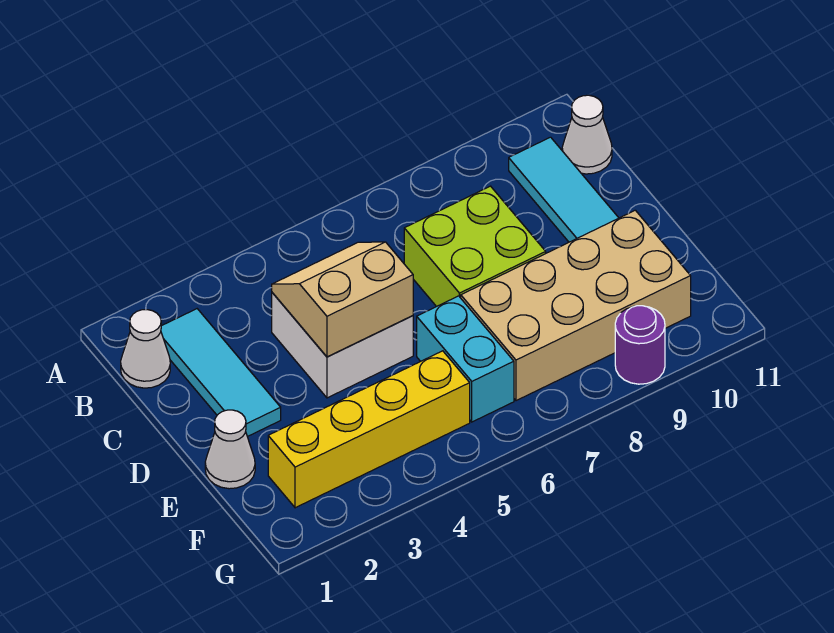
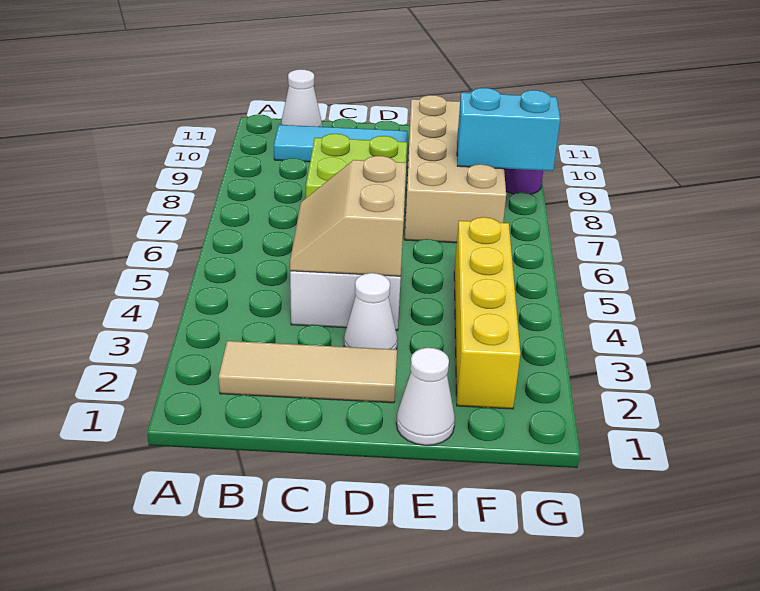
white 1x1 cone [121,310,170,388] -> white 1x1 cone moved to [344,273,397,349]
cyan 1x3 tile [161,309,281,437] -> tan 1x3 tile [219,341,397,403]
cyan 1x2 brick [417,296,514,422] -> cyan 1x2 brick moved to [457,88,560,171]

